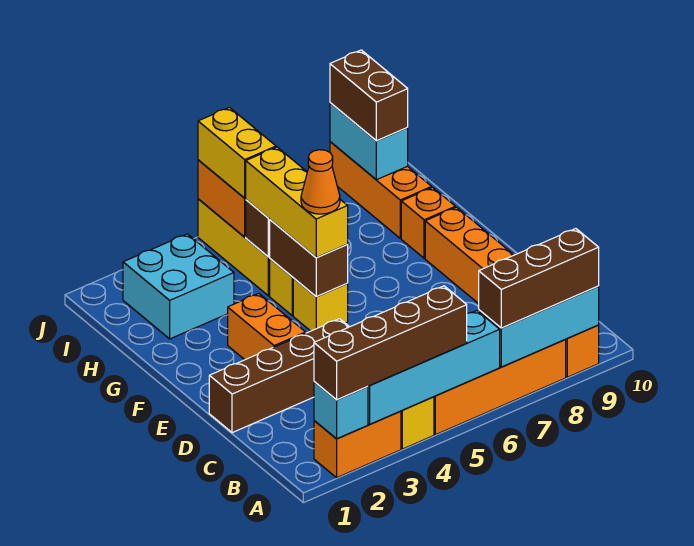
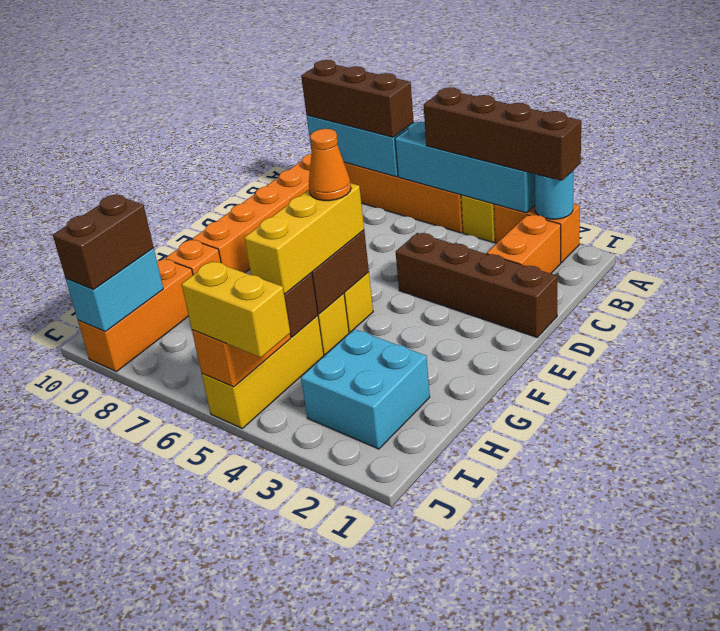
cyan 1x1 brick [314,382,368,439] -> cyan 1x1 round brick [535,170,574,219]
orange 1x2 brick [228,294,306,360] -> orange 1x2 brick moved to [487,215,561,274]
yellow 1x2 brick [198,107,276,198] -> yellow 1x2 brick turned to [182,261,290,357]

